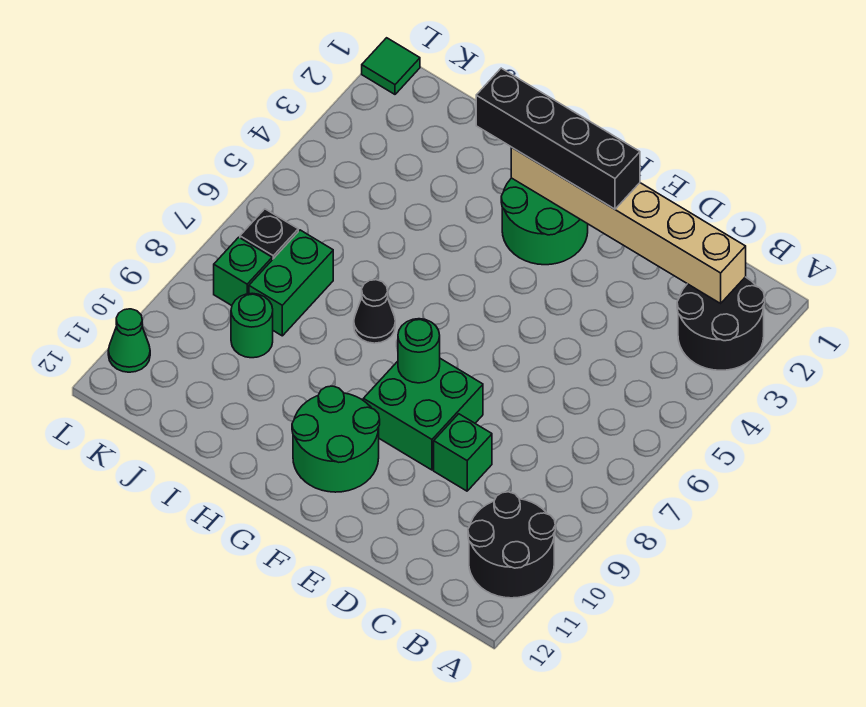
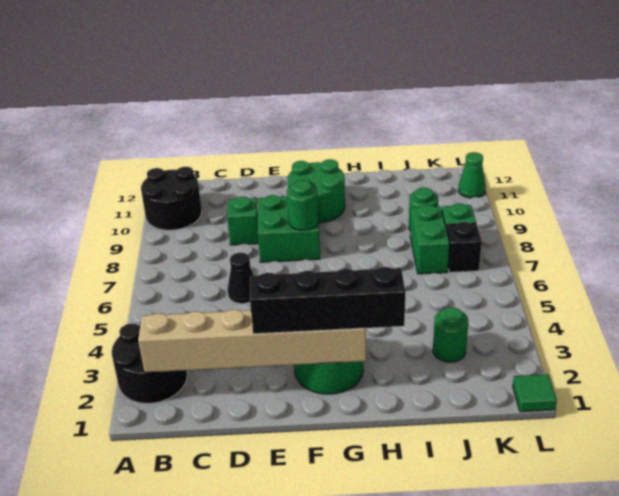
black 1x1 cone [354,280,395,343] -> black 1x1 cone moved to [227,252,253,304]
none -> green 1x1 round brick [433,307,468,362]

